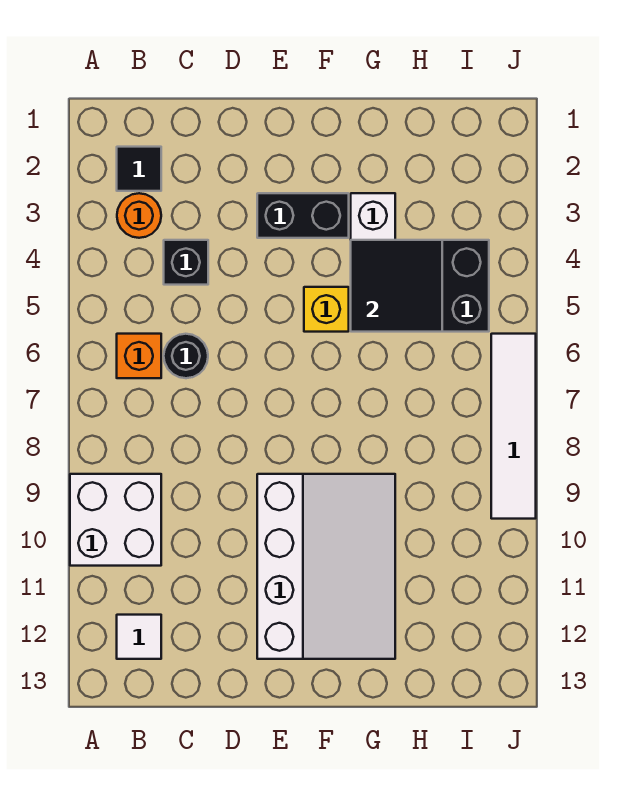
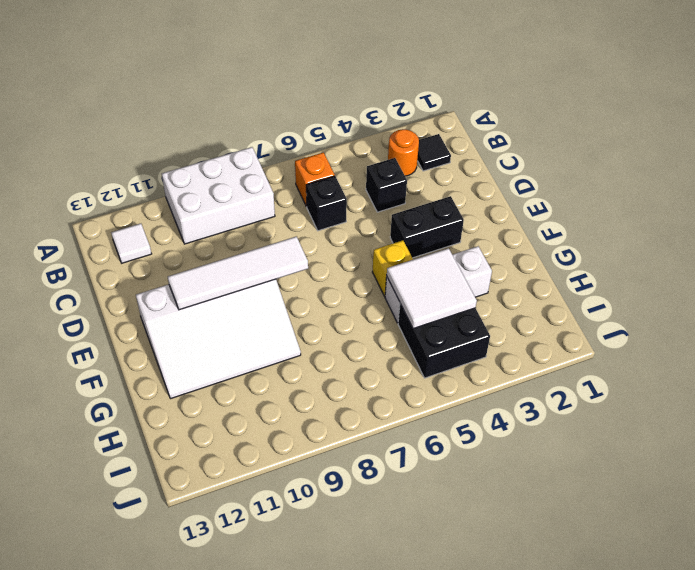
white 2x2 brick [70,474,161,566] -> white 2x3 brick [162,147,275,244]
black 1x1 round brick [164,334,208,378] -> black 1x1 brick [306,176,347,231]
black 1x2 brick [257,193,349,238] -> black 1x2 brick turned to [390,196,464,258]
black 2x2 tile [351,240,442,332] -> white 2x2 tile [387,248,477,329]
white 1x4 tile [491,334,536,519] -> white 1x4 tile moved to [168,237,308,310]

